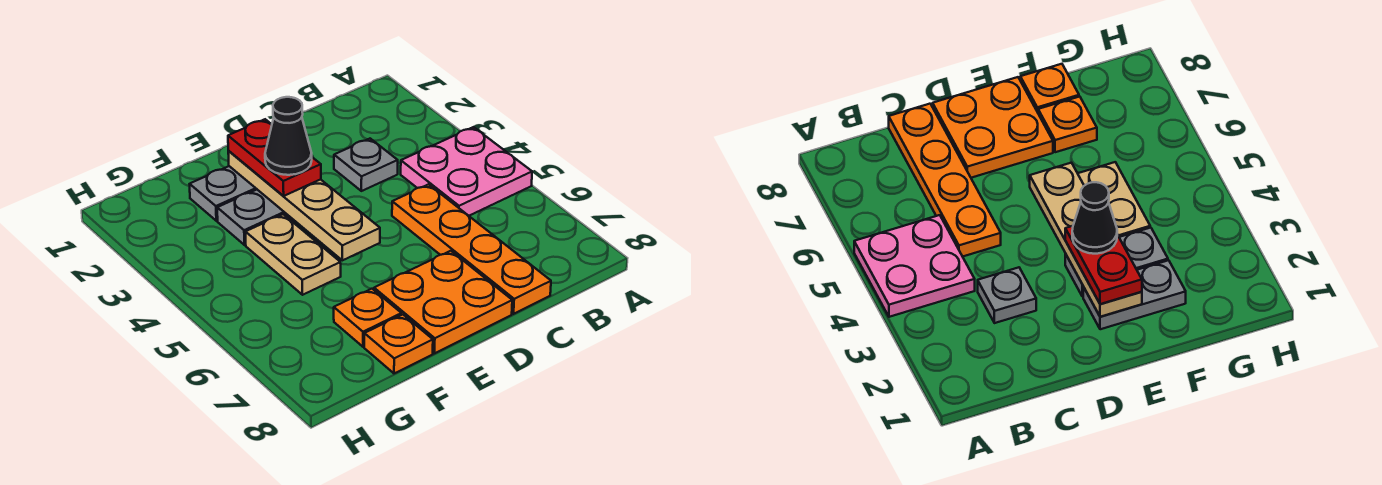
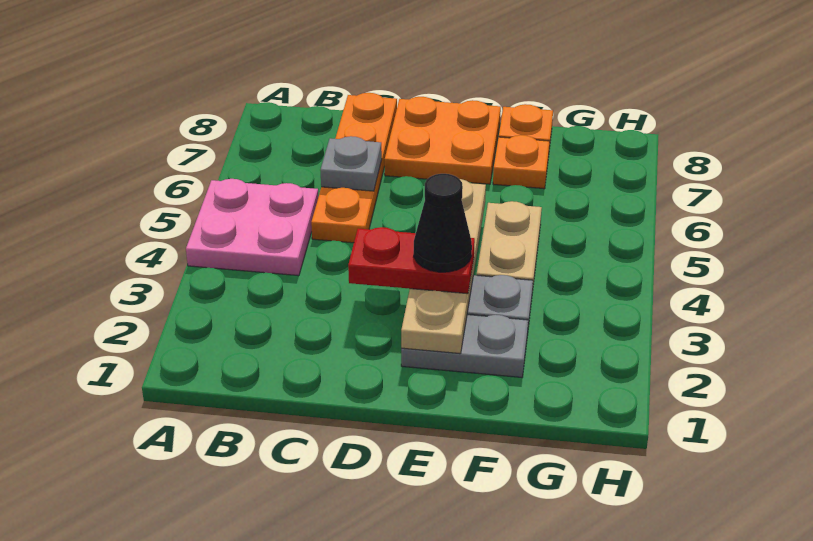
grey 1x1 plate [334,139,398,191] -> grey 1x1 plate moved to [320,136,382,191]
red 1x2 plate [228,119,321,196] -> red 1x2 plate turned to [348,227,475,294]

